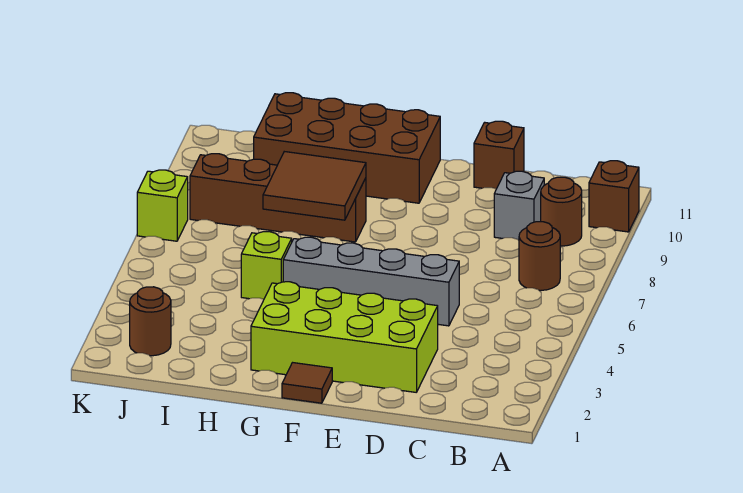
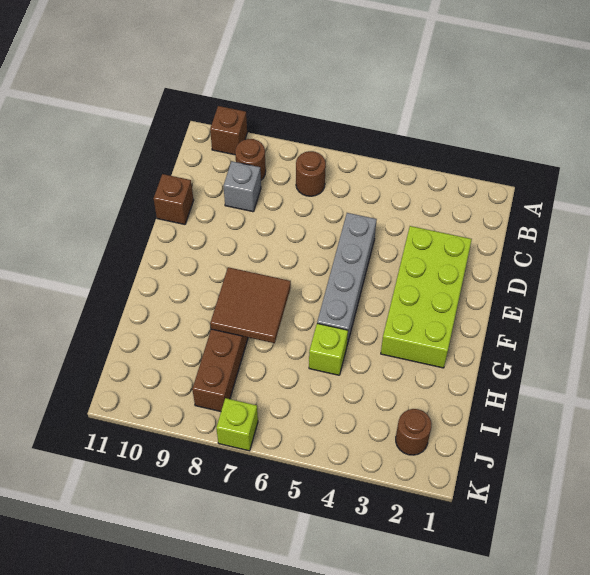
brown 1x1 tile [282,363,332,403] -> none
brown 2x4 brick [254,93,440,203] -> none

